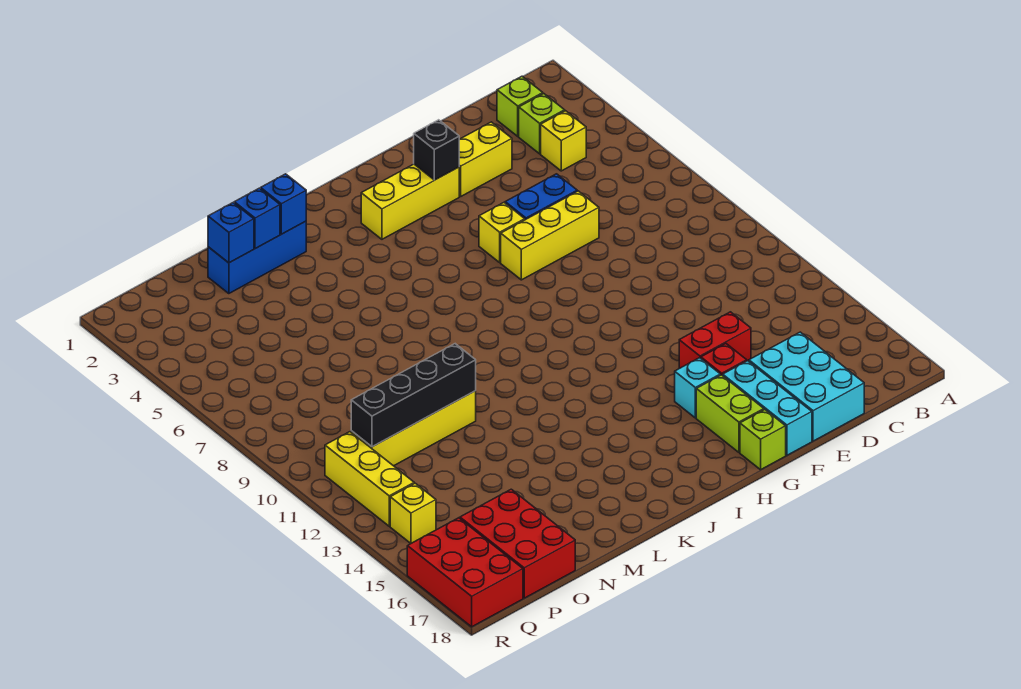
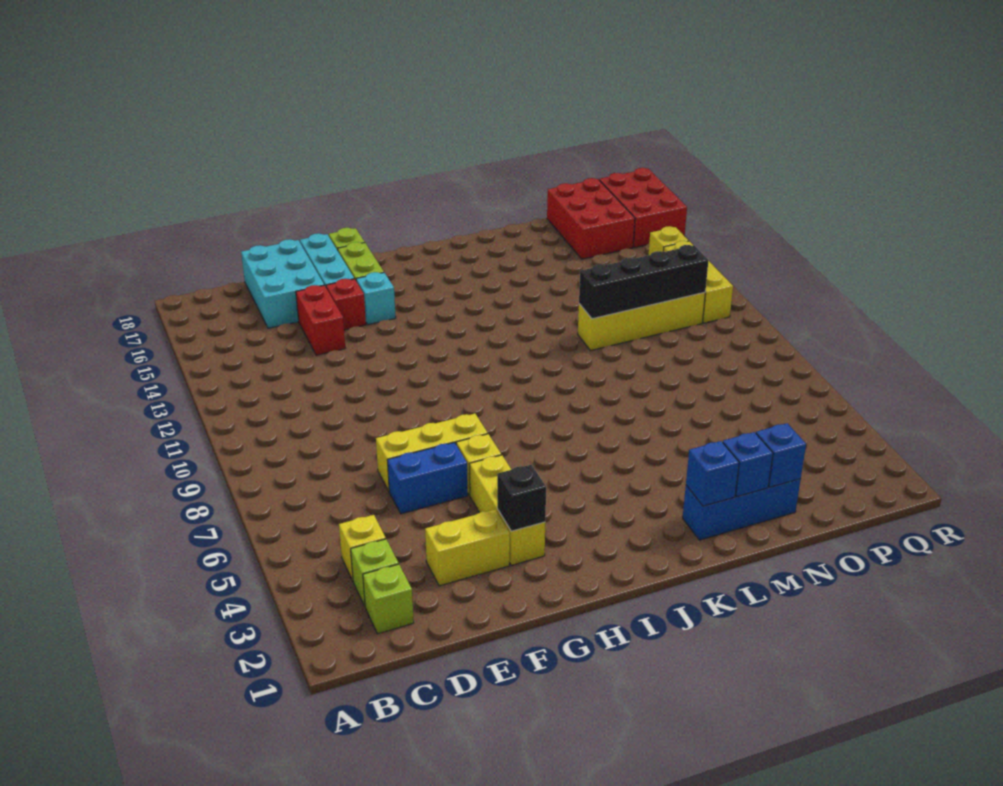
red 1x2 brick [679,312,751,368] -> red 1x2 brick turned to [296,285,345,355]
yellow 1x3 brick [361,164,459,239] -> yellow 1x3 brick turned to [470,455,545,565]

